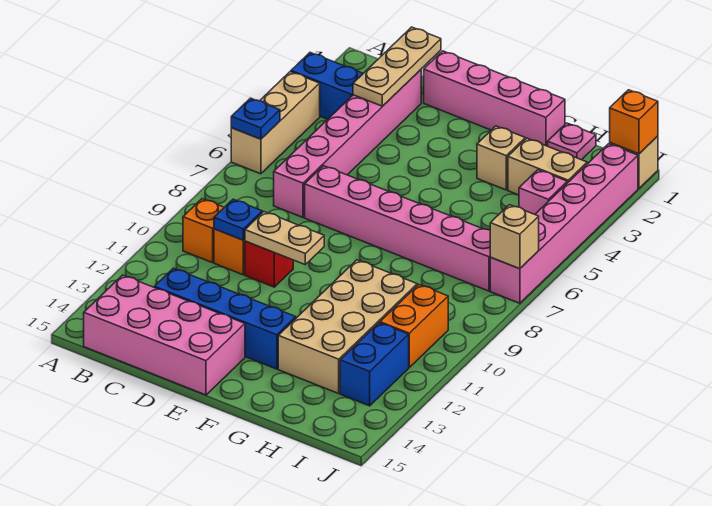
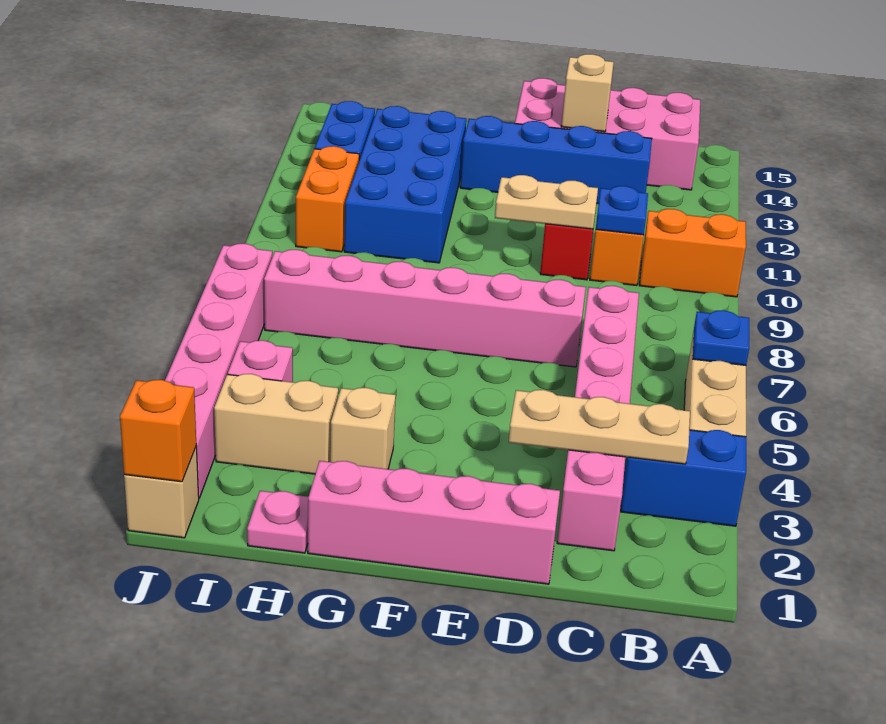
orange 1x1 brick [183,199,224,263] -> orange 1x2 brick [639,209,746,297]
tan 1x3 plate [353,27,441,106] -> tan 1x3 plate turned to [509,390,690,464]
tan 2x4 brick [278,260,417,393] -> blue 2x4 brick [344,106,466,263]
tan 1x1 brick [490,205,539,269] -> tan 1x1 brick moved to [561,54,614,132]

